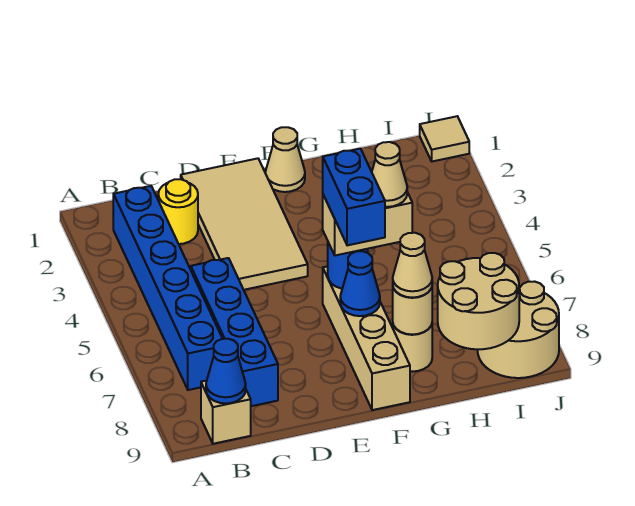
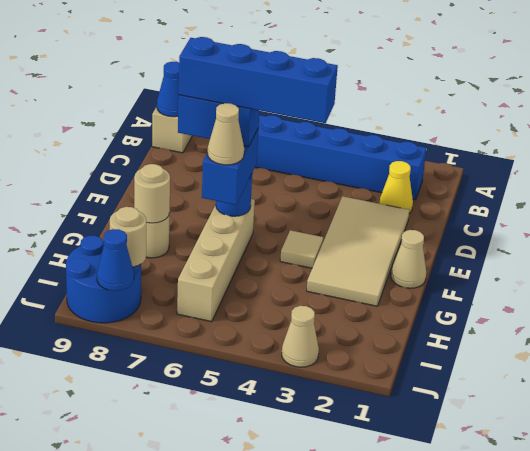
yellow 1x1 round brick [158,179,198,244] -> yellow 1x1 cone [379,161,413,213]
blue 1x4 brick [191,258,278,406] -> blue 1x4 brick moved to [179,37,338,123]
tan 2x4 tile [181,158,308,290] -> tan 2x4 tile turned to [307,196,409,306]
tan 1x4 brick [323,266,410,410] -> tan 1x4 brick turned to [177,199,255,322]
tan 1x2 brick [323,192,412,255] -> blue 1x2 brick [202,128,259,205]
blue 1x1 cone [340,251,380,316] -> blue 1x1 cone moved to [97,229,134,291]
tan 1x1 cone [393,233,432,298] -> tan 1x1 cone moved to [282,306,319,367]
tan 2x2 round brick [438,253,519,349] -> tan 1x1 round brick [110,207,146,267]
tan 2x2 round brick [478,282,559,378] -> blue 2x2 round brick [66,236,141,323]
tan 1x1 tile [420,116,469,161] -> tan 1x1 tile moved to [280,230,323,268]

